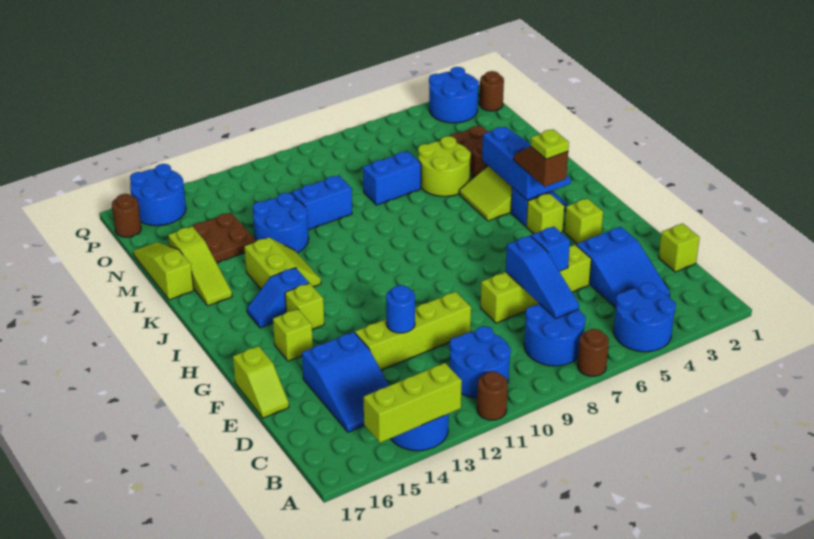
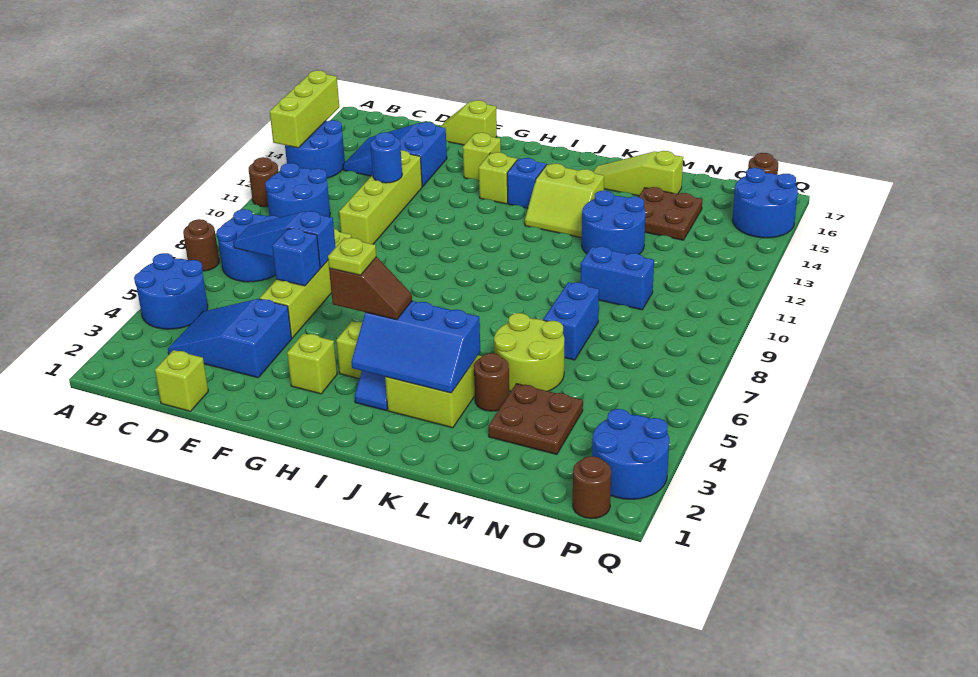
lime 1x3 slope [133,242,194,300] -> none
blue 1x2 brick [292,175,352,230] -> blue 1x2 brick turned to [580,247,654,310]

